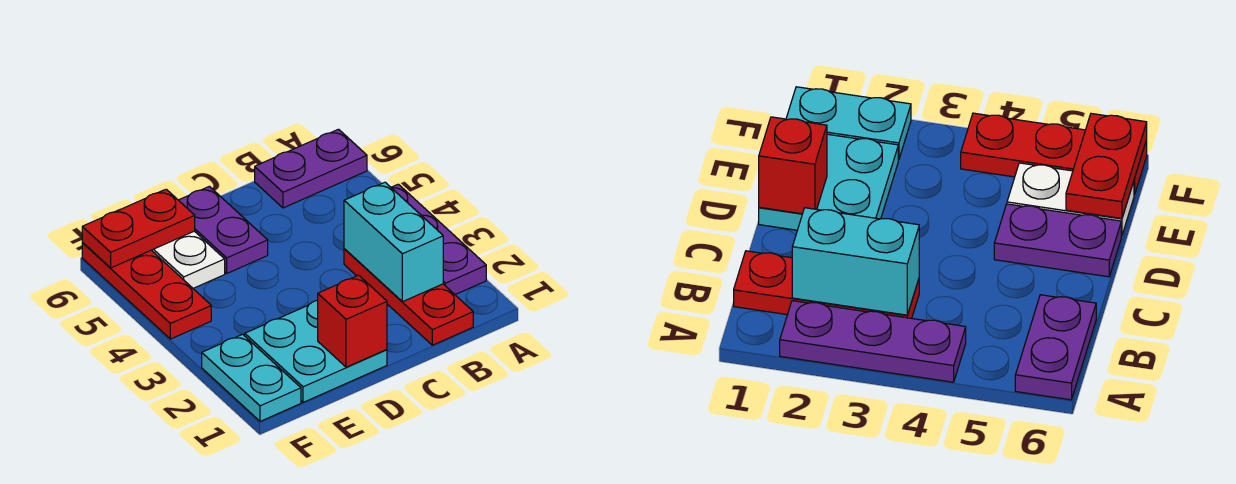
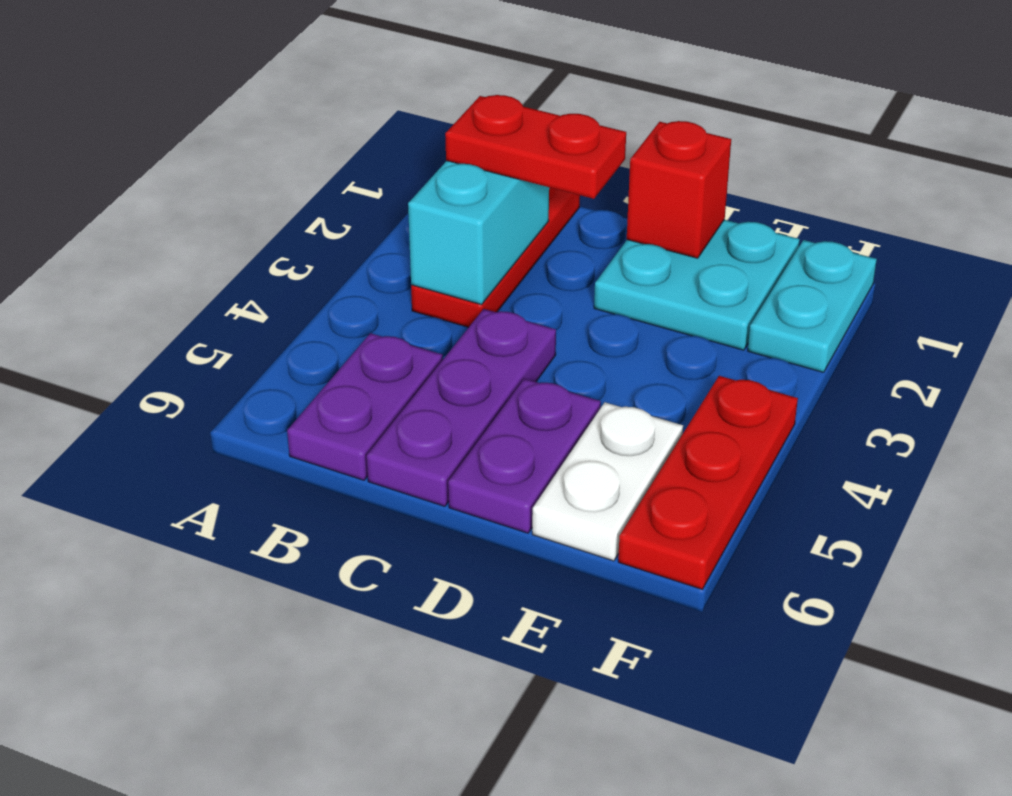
purple 1x3 plate [391,184,486,295] -> purple 1x3 plate moved to [367,309,556,506]
purple 1x2 plate [255,129,367,208] -> purple 1x2 plate turned to [287,333,443,480]
red 1x2 plate [82,189,195,268] -> red 1x2 plate moved to [445,95,626,199]

